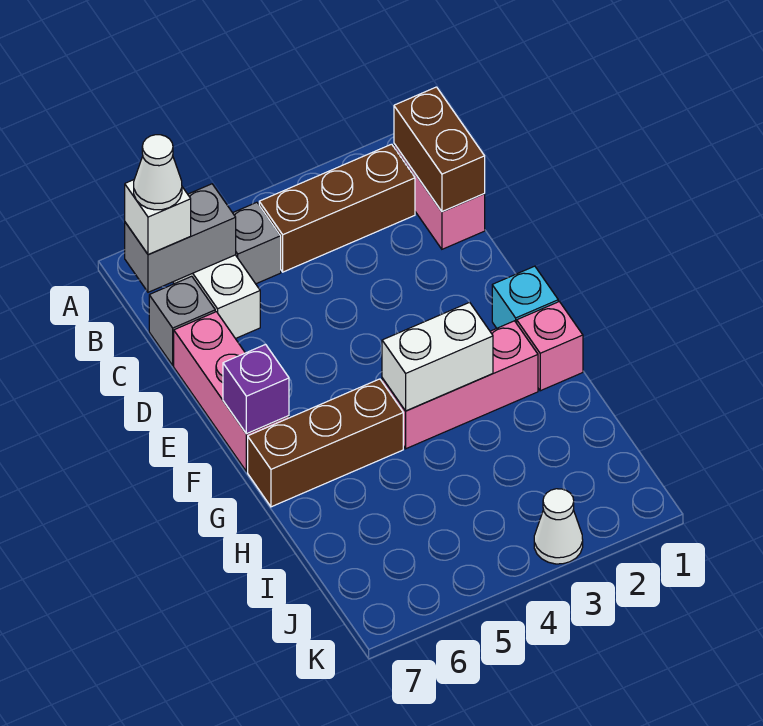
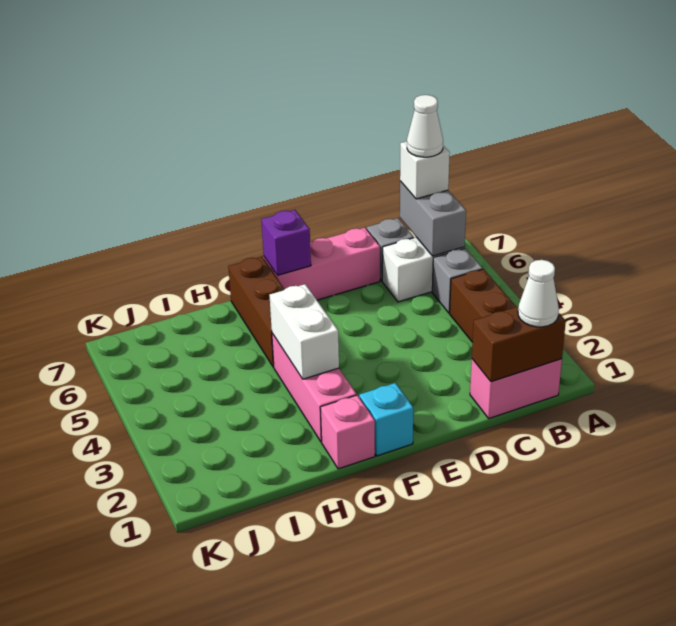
white 1x1 cone [534,489,583,564] -> white 1x1 cone moved to [518,260,559,327]

